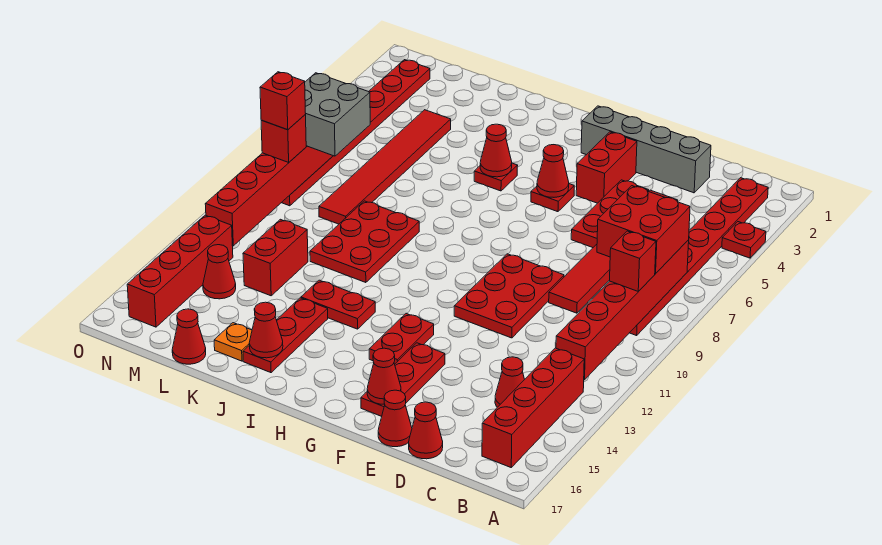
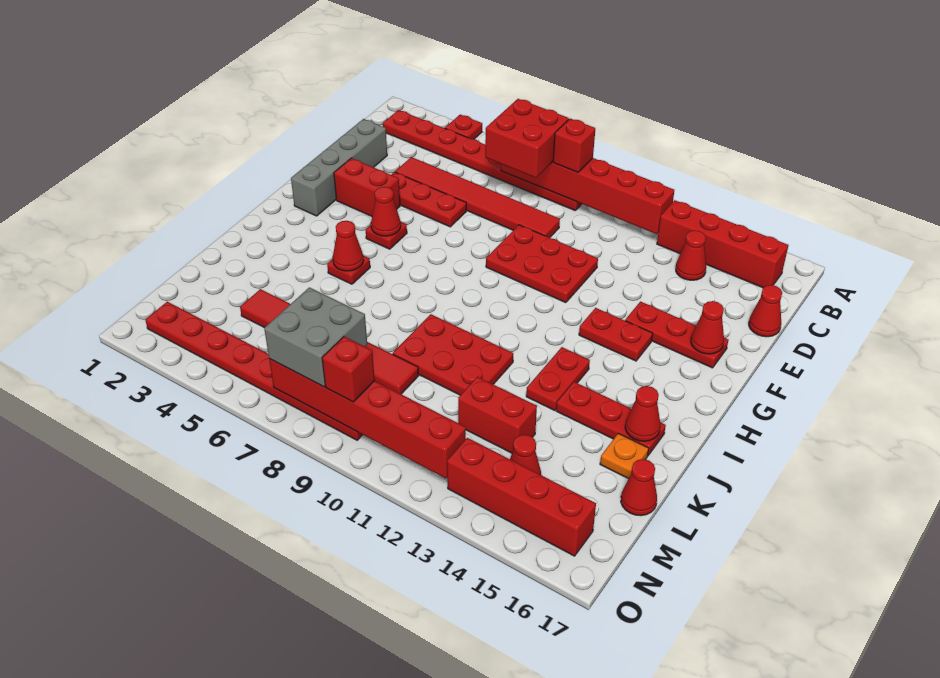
red 1x1 cone [378,390,412,447] -> none
red 1x1 brick [260,72,306,130] -> none

